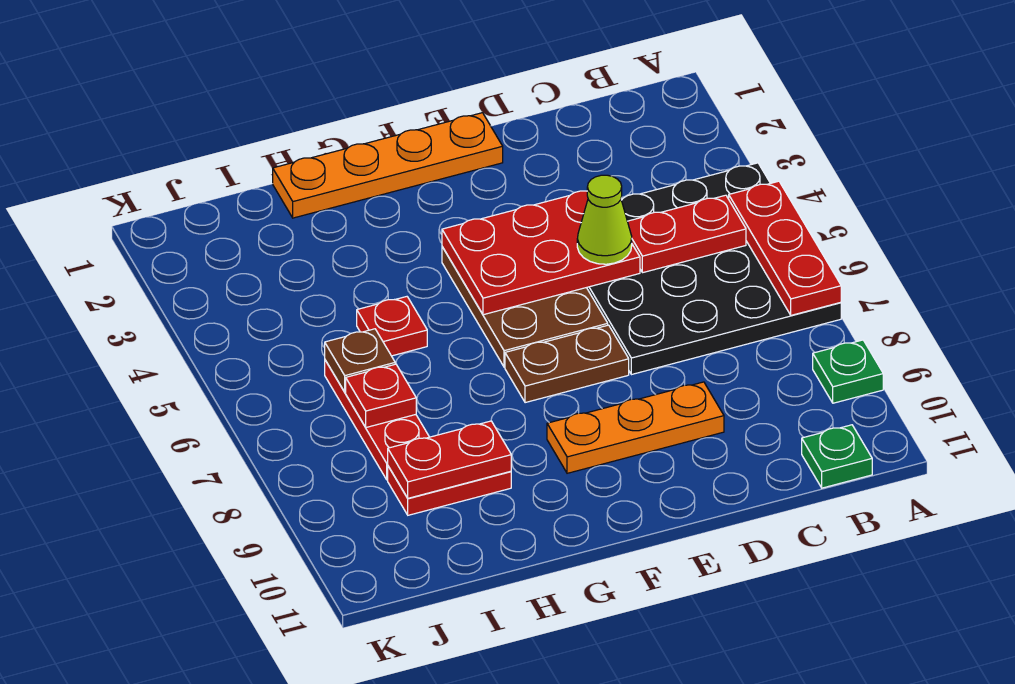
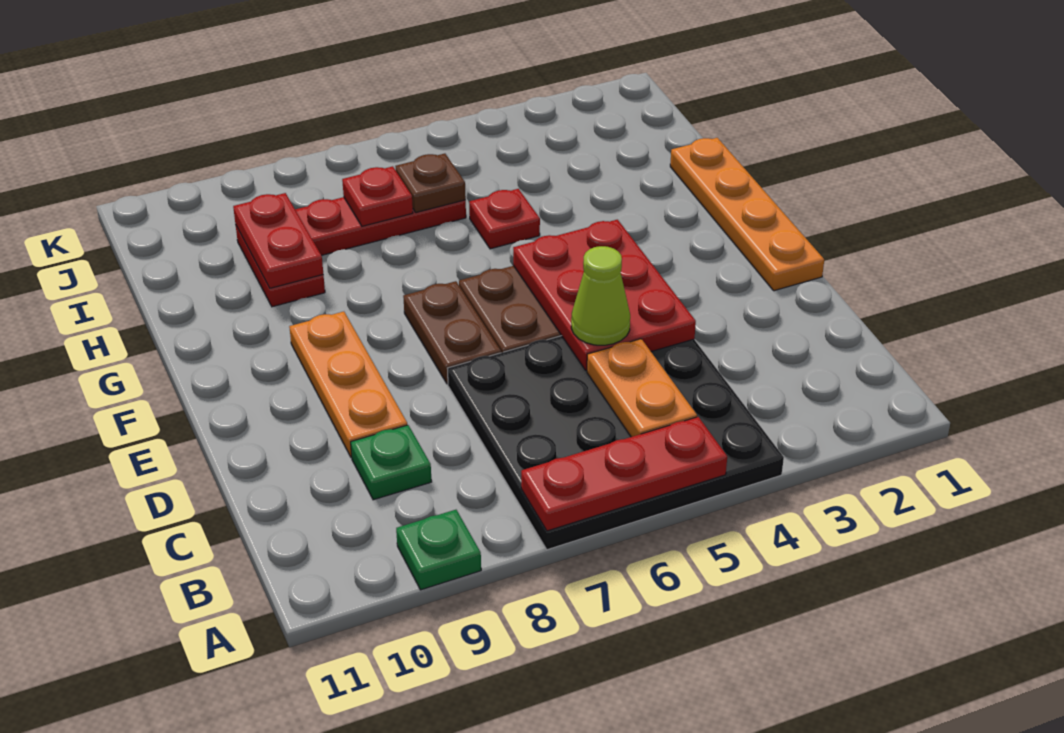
red 1x2 plate [627,195,746,273] -> orange 1x2 plate [587,339,697,437]
green 1x1 plate [802,425,872,488] -> green 1x1 plate moved to [351,425,432,500]

